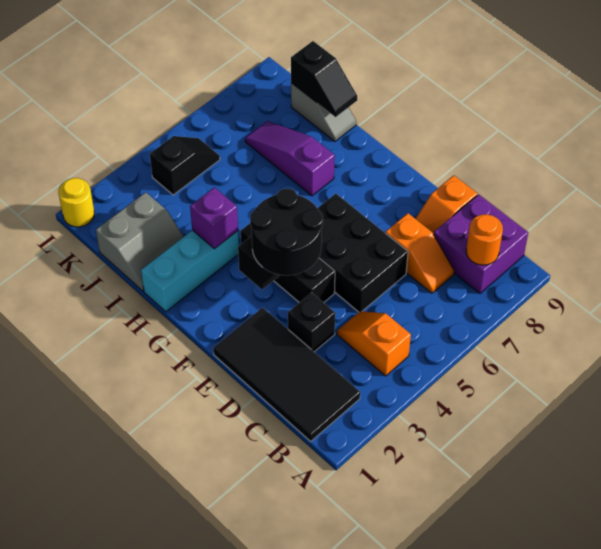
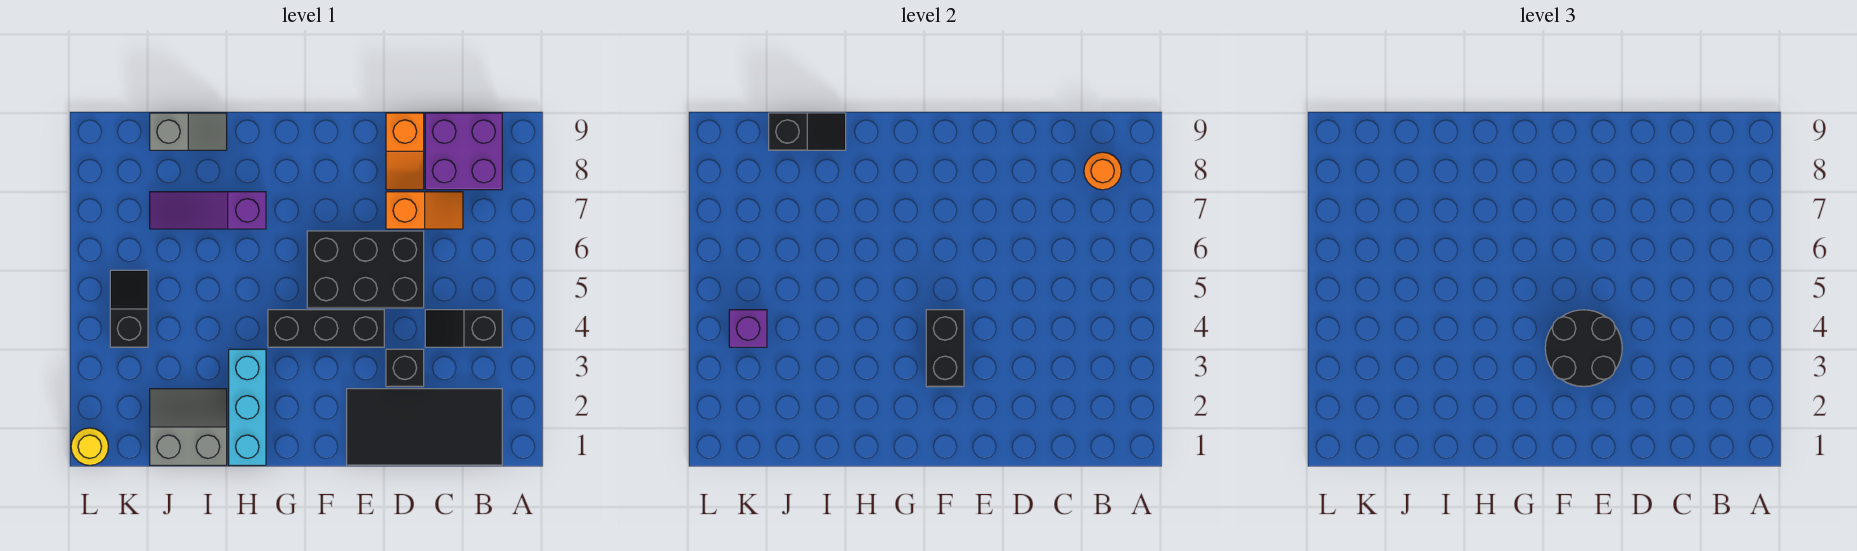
orange 1x2 slope [337,311,411,376] -> black 1x2 slope [425,310,502,347]
purple 1x1 brick [190,187,238,249] -> purple 1x1 brick moved to [729,310,767,347]
grey 2x2 slope [96,192,184,291] -> grey 2x2 slope turned to [150,389,227,465]

